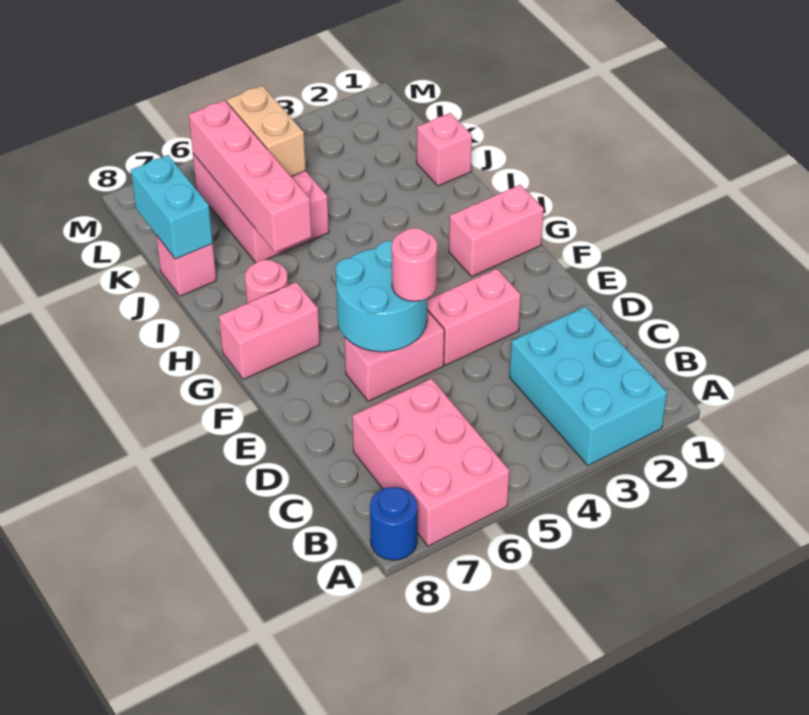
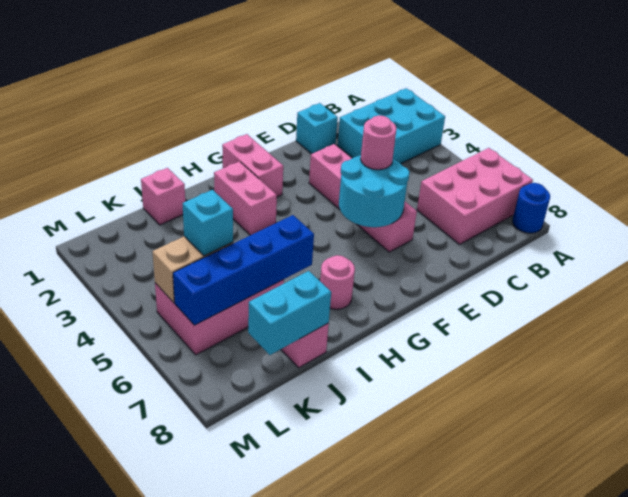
none -> cyan 1x1 brick [296,103,338,154]
pink 1x2 brick [219,282,320,379] -> pink 1x2 brick moved to [214,161,277,235]
pink 1x4 brick [189,100,312,252] -> blue 1x4 brick [173,215,314,325]
none -> cyan 1x1 brick [183,190,233,256]

